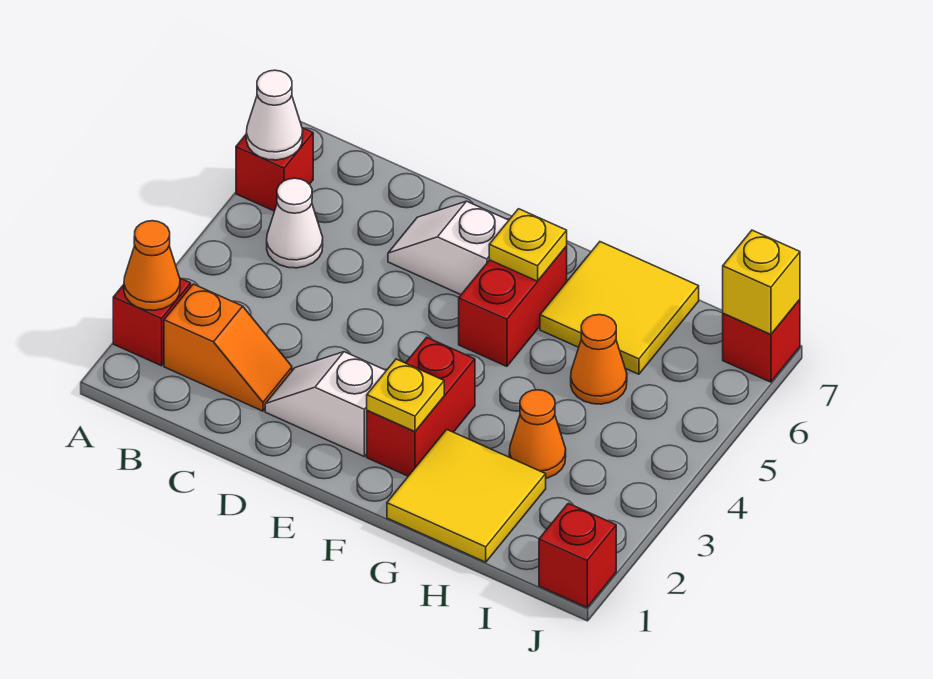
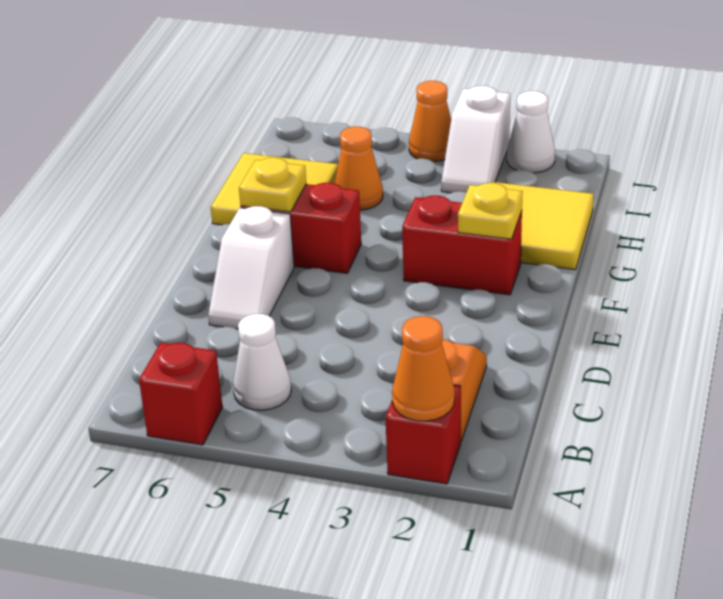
white 1x1 cone [246,70,303,160] -> white 1x1 cone moved to [507,91,555,173]
white 1x2 slope [265,352,386,456] -> white 1x2 slope moved to [441,86,510,193]
orange 1x1 cone [509,390,566,478] -> orange 1x1 cone moved to [409,81,451,162]
red 1x1 brick [539,503,616,608] -> none
red 1x1 brick [723,300,800,382] -> none
yellow 1x1 brick [723,230,800,334] -> none

